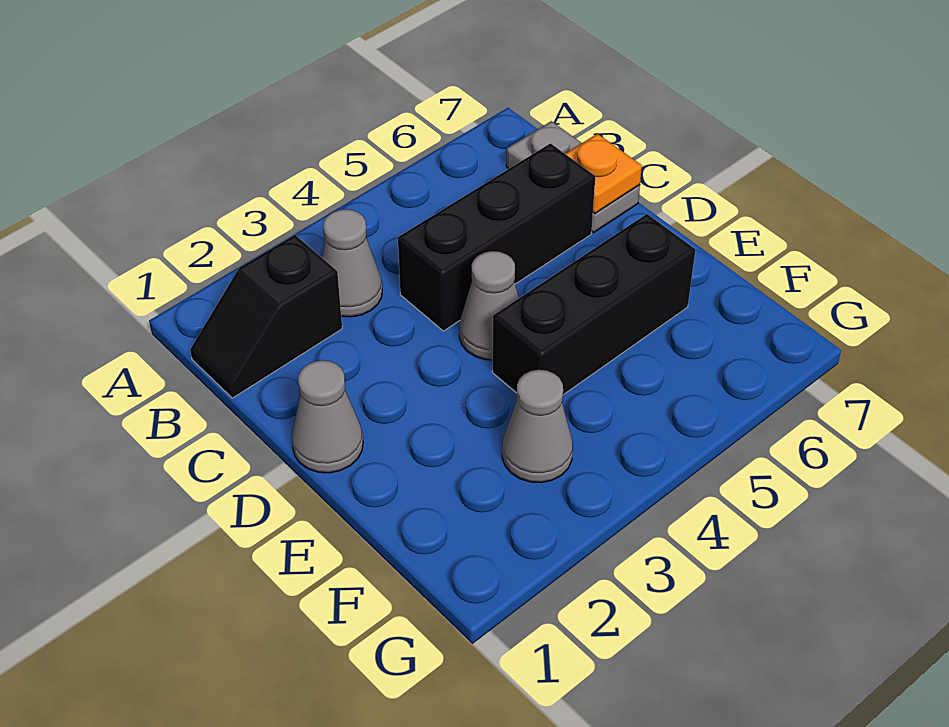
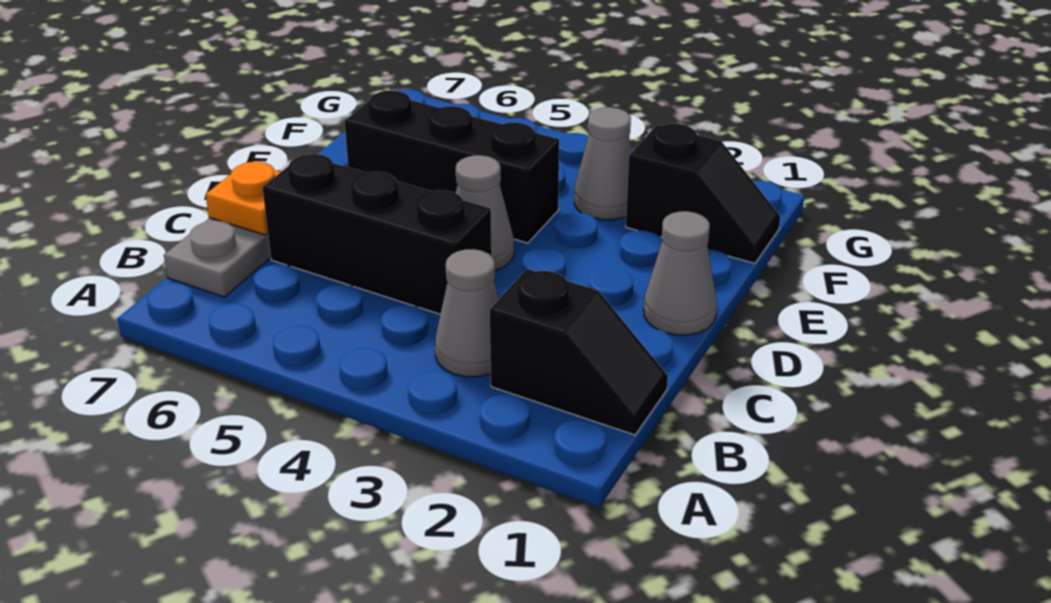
none -> black 1x2 slope [626,124,780,263]

